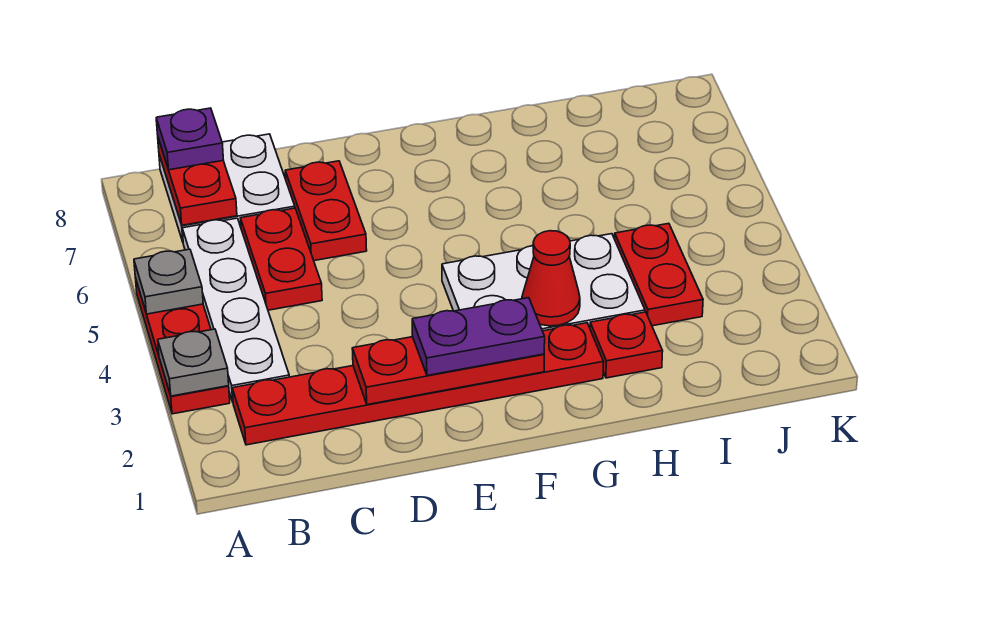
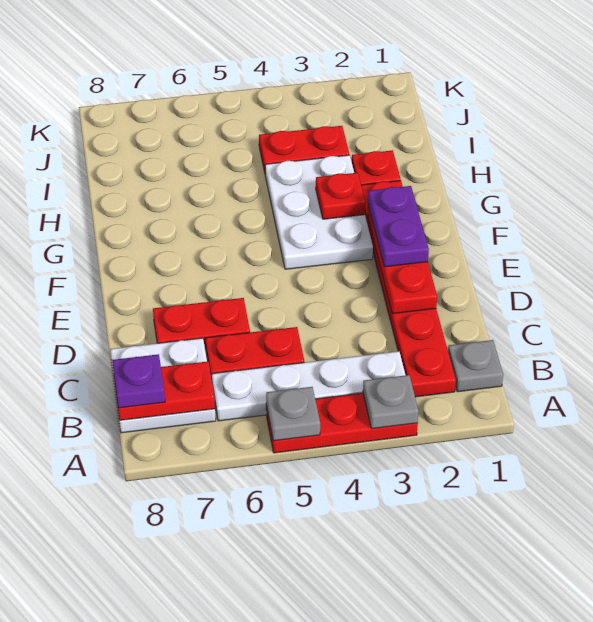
none -> grey 1x1 plate [448,340,503,392]
red 1x1 cone [522,231,580,326] -> red 1x1 plate [316,173,365,219]

